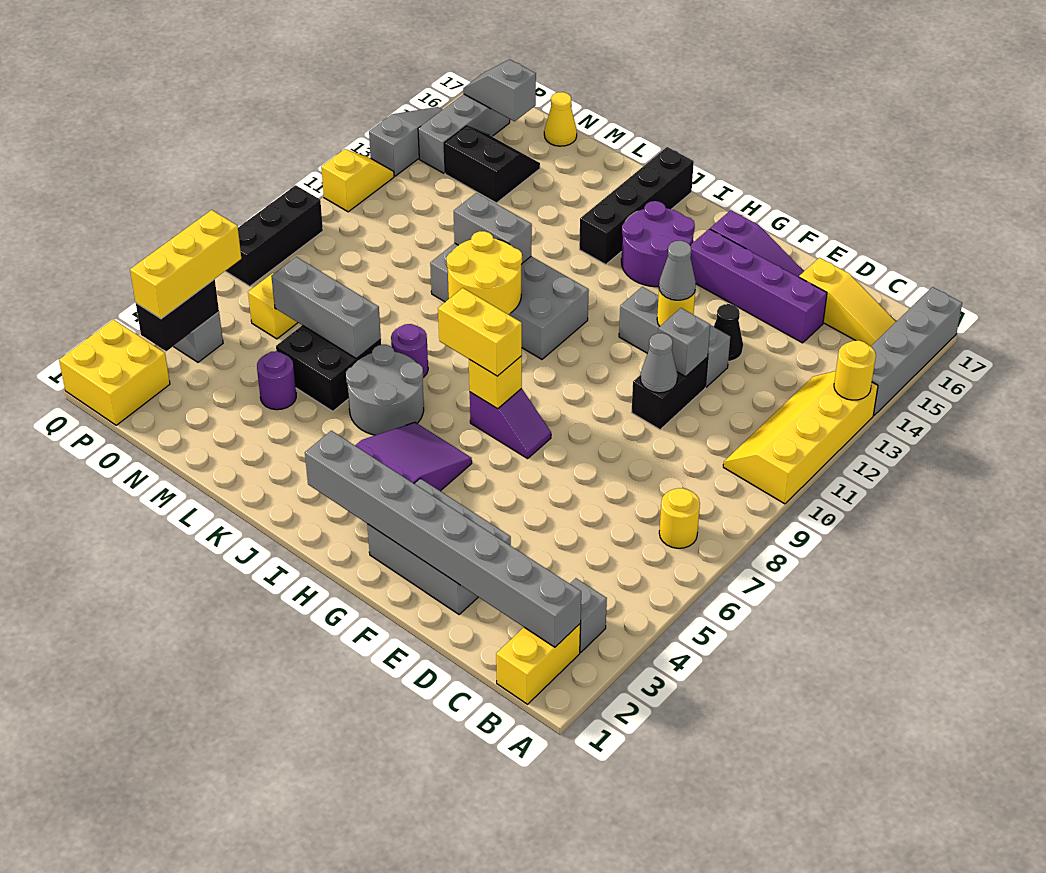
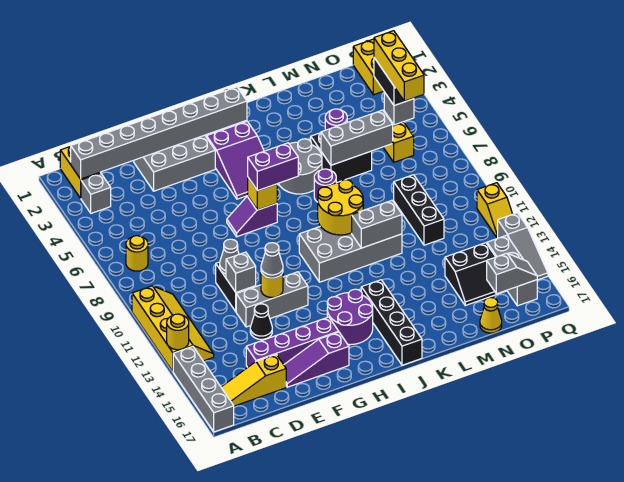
yellow 1x2 brick [438,288,522,376] -> purple 1x2 brick [248,143,298,191]
black 1x3 brick [226,185,323,286] -> black 1x3 brick moved to [394,175,444,245]

